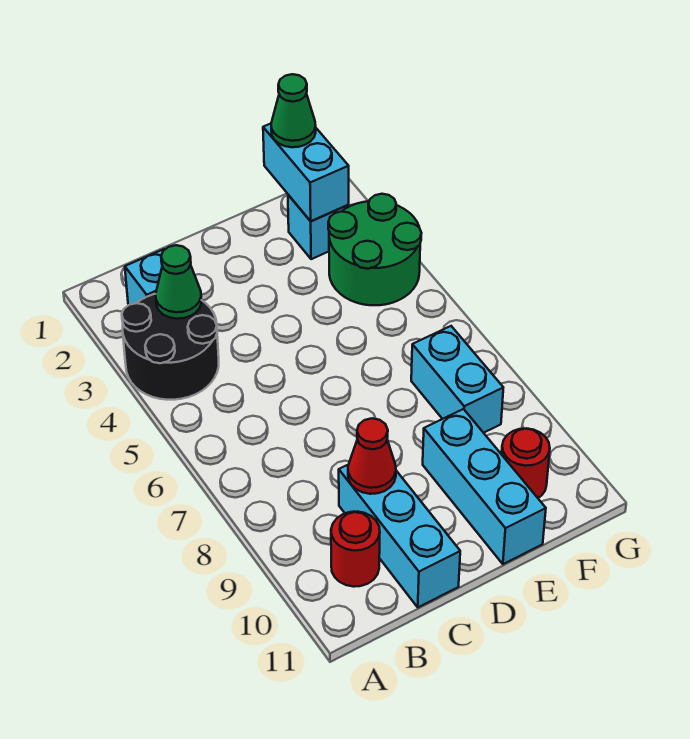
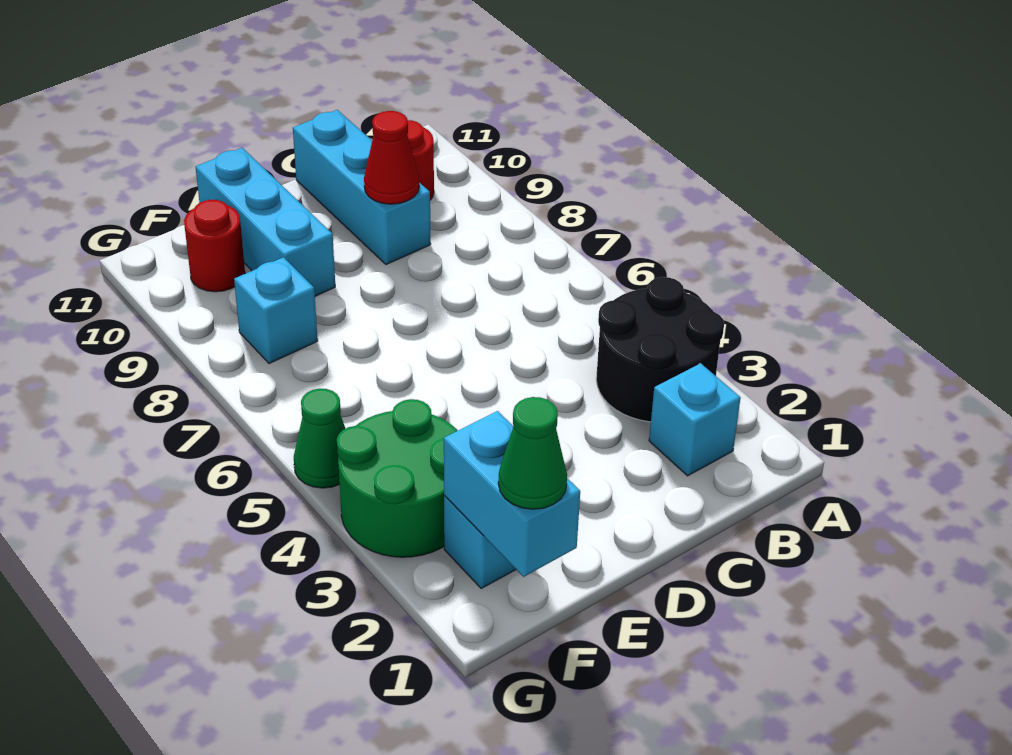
green 1x1 cone [156,245,202,319] -> green 1x1 cone moved to [294,389,345,488]
cyan 1x2 brick [411,326,503,433] -> cyan 1x1 brick [234,257,318,364]

